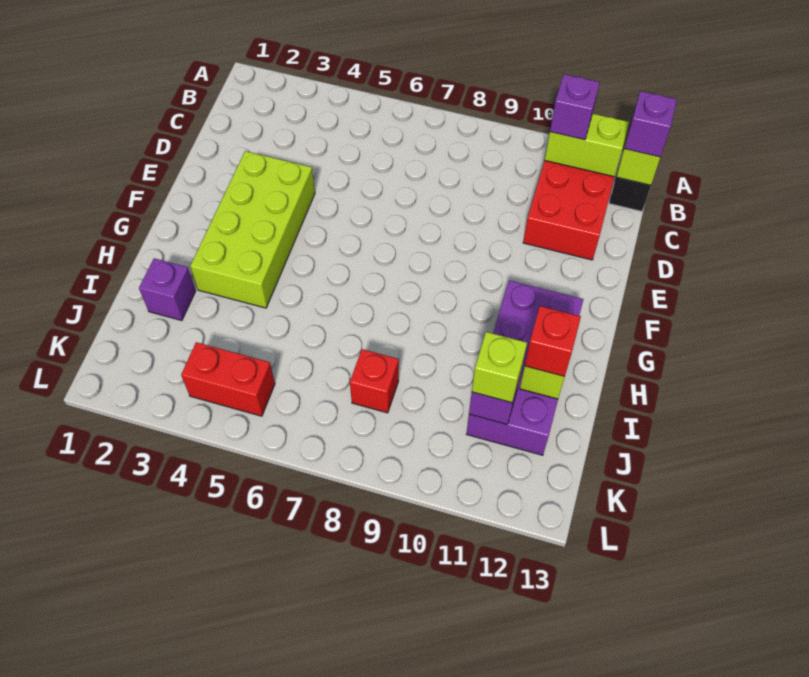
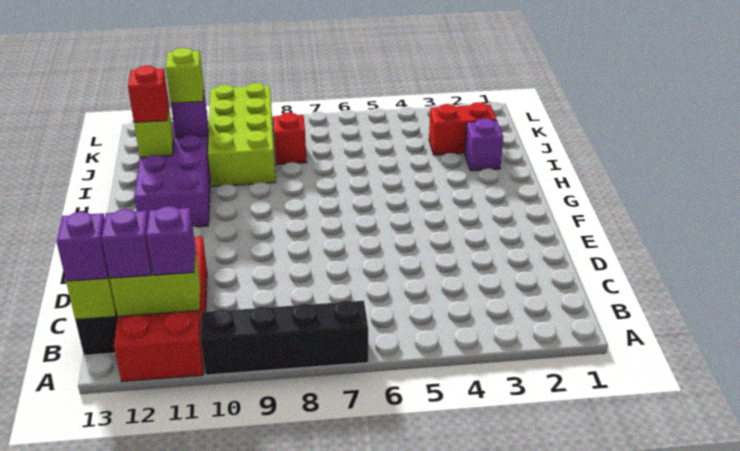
none -> black 1x4 brick [200,300,368,375]
none -> purple 1x1 brick [102,209,152,278]
lime 2x4 brick [190,151,315,308] -> lime 2x4 brick moved to [208,83,276,186]
red 1x2 brick [181,342,275,416] -> red 1x2 brick moved to [429,102,497,155]

